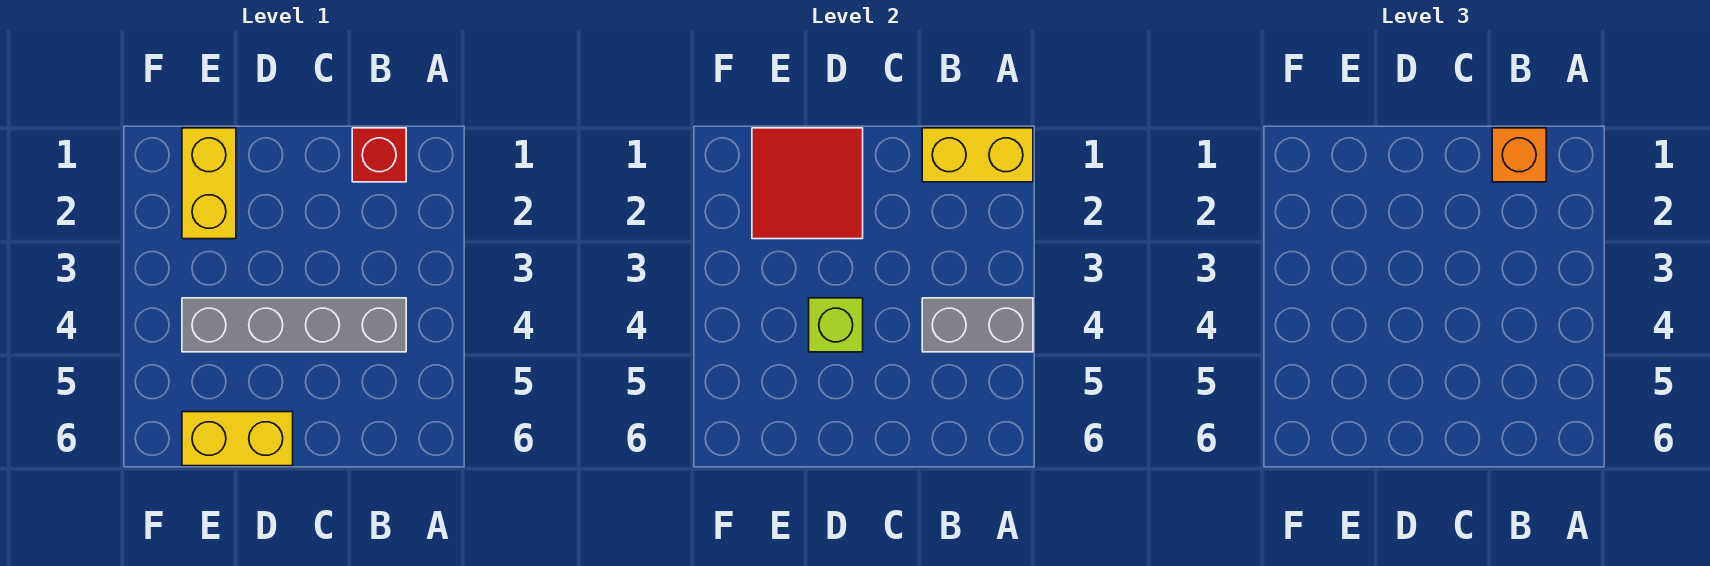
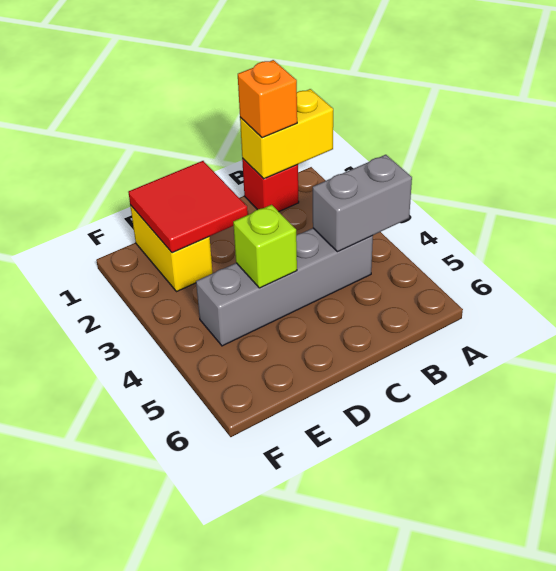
yellow 1x2 brick [182,412,293,466] -> none

